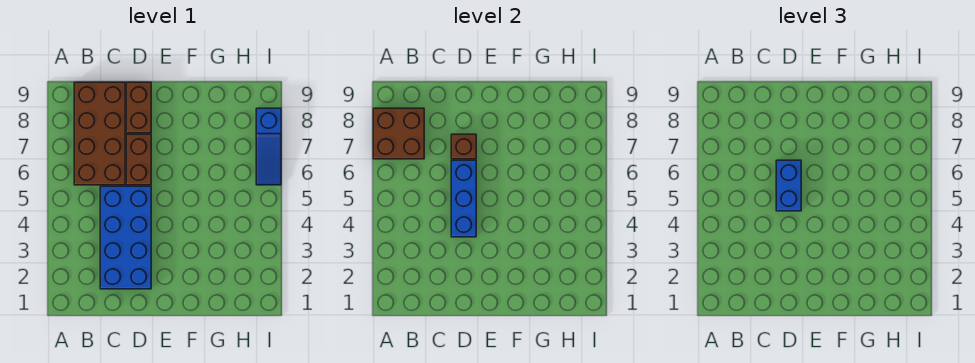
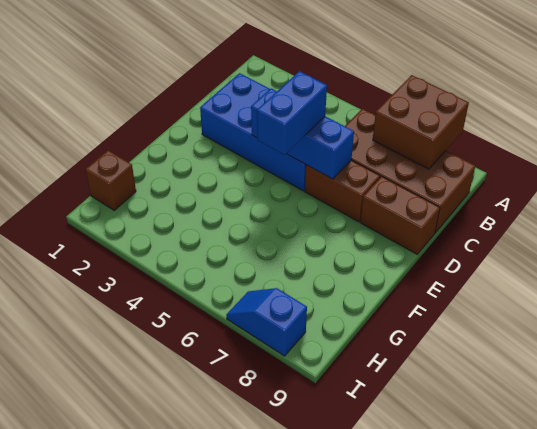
blue 1x2 brick [776,160,801,211] -> blue 1x2 brick turned to [257,71,327,155]
brown 1x1 brick [451,134,476,159] -> brown 1x1 brick moved to [86,150,136,210]
blue 1x3 slope [256,108,281,185] -> blue 1x2 slope [226,288,307,356]

